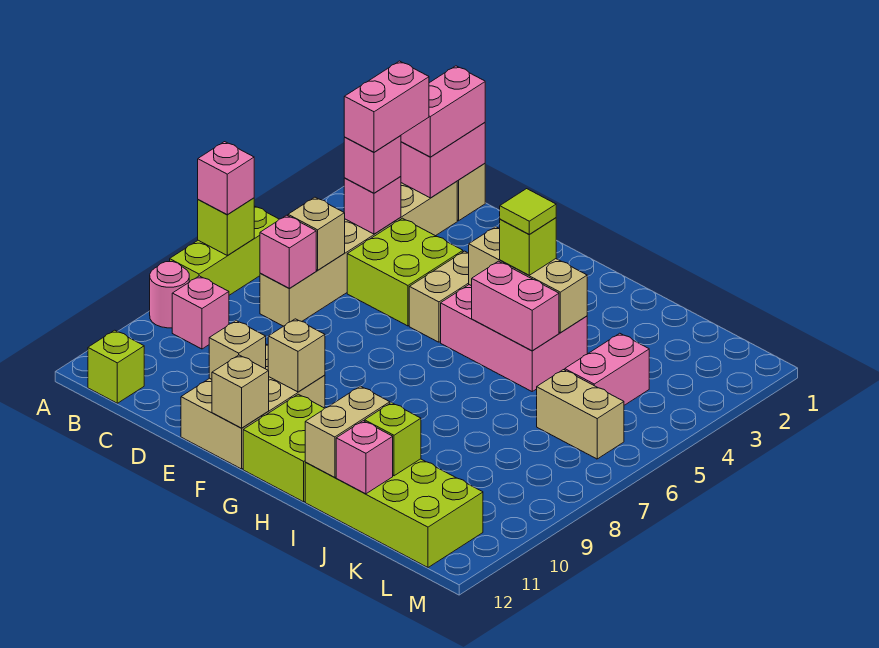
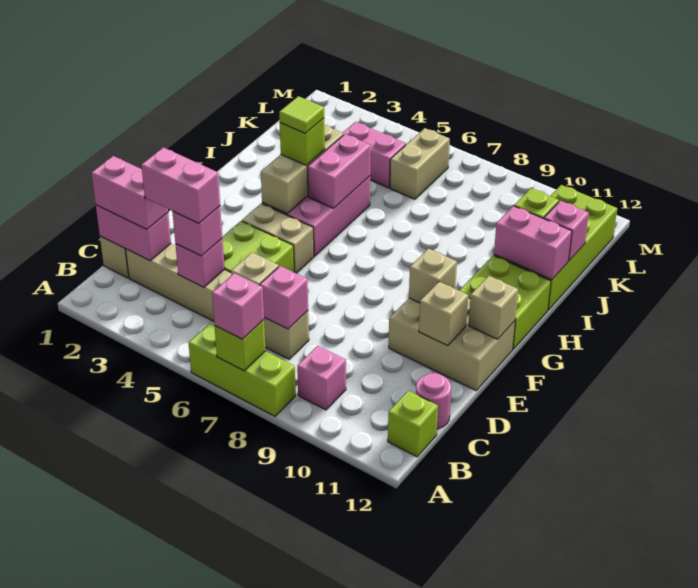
pink 1x1 round brick [150,262,189,328] -> pink 1x1 round brick moved to [416,373,451,429]
tan 1x2 brick [305,386,390,478] -> pink 1x2 brick [494,206,572,280]

